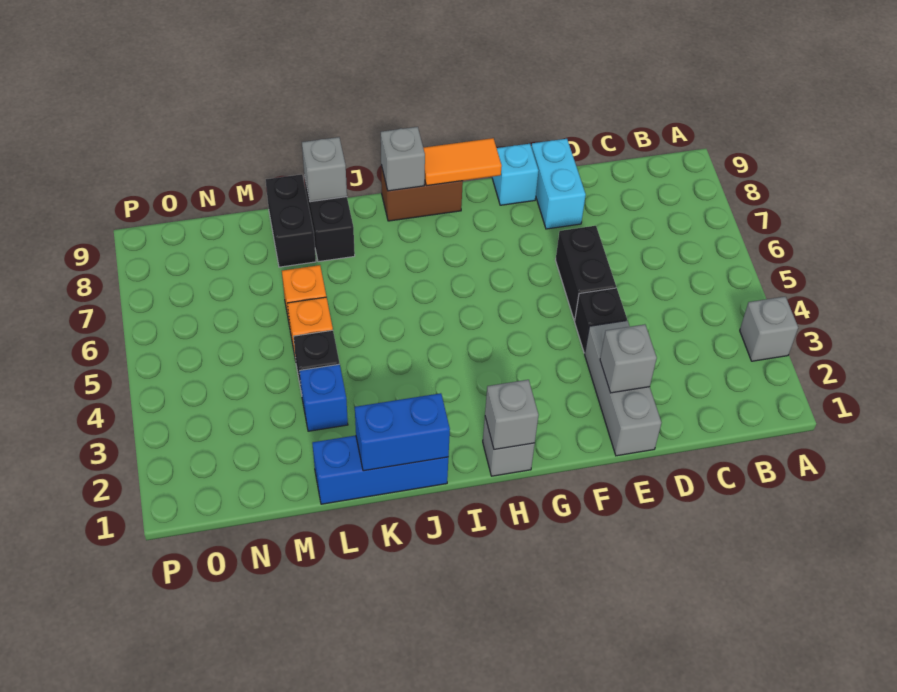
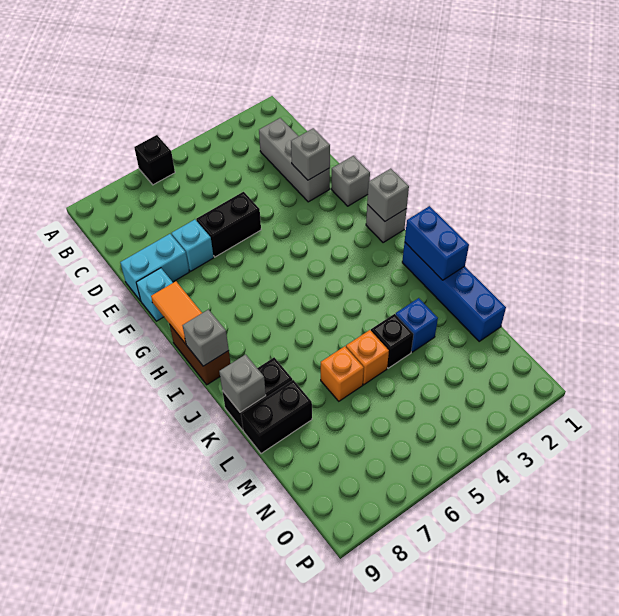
grey 1x1 brick [740,297,798,361] -> grey 1x1 brick moved to [331,156,370,206]
grey 1x3 brick [585,321,661,456] -> grey 1x3 brick turned to [259,118,330,202]
black 1x1 brick [575,288,627,353] -> black 1x1 brick moved to [134,135,175,185]
none -> cyan 1x1 brick [171,220,214,271]
blue 1x3 brick [312,435,448,504] -> blue 1x4 brick [402,242,506,341]

